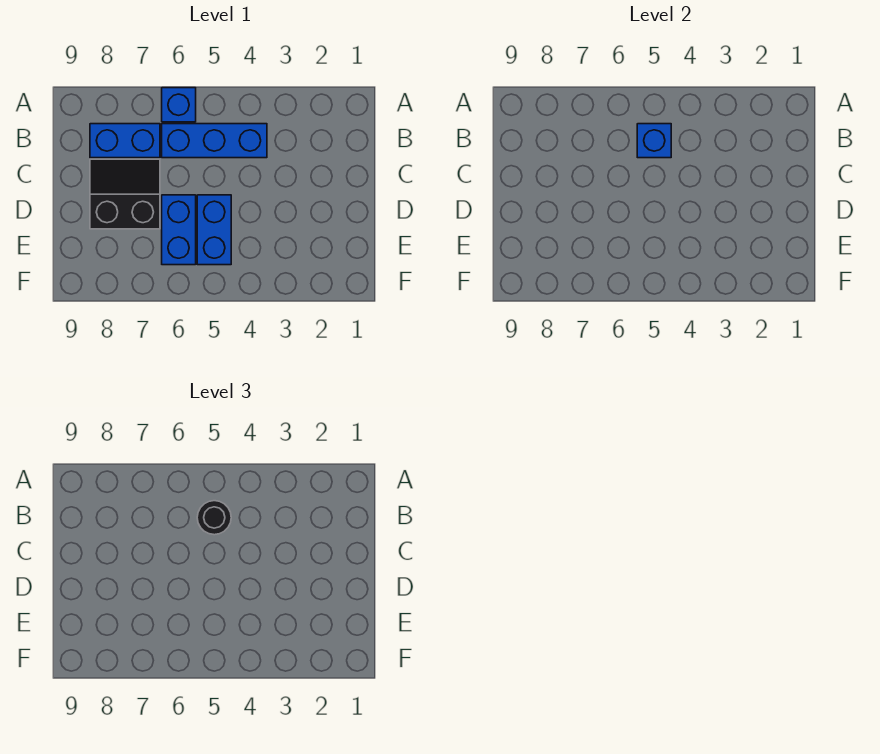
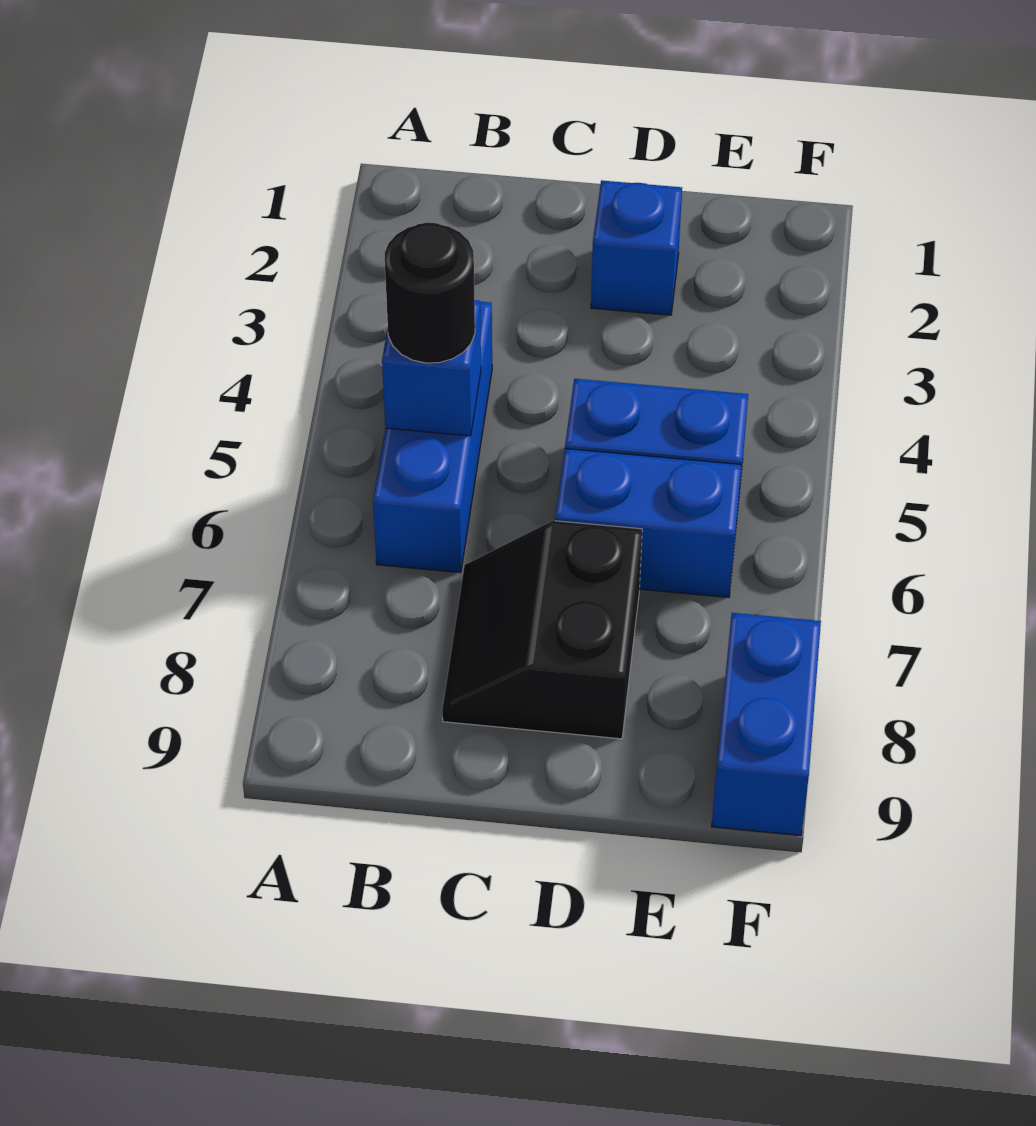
blue 1x1 brick [162,88,196,122] -> blue 1x1 brick moved to [591,180,682,315]
blue 1x2 brick [90,124,160,158] -> blue 1x2 brick moved to [712,613,821,836]

